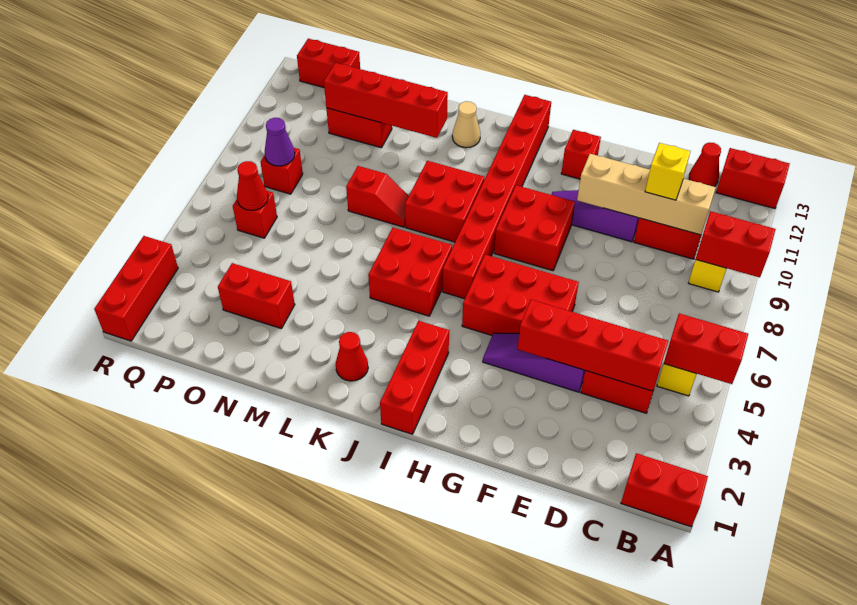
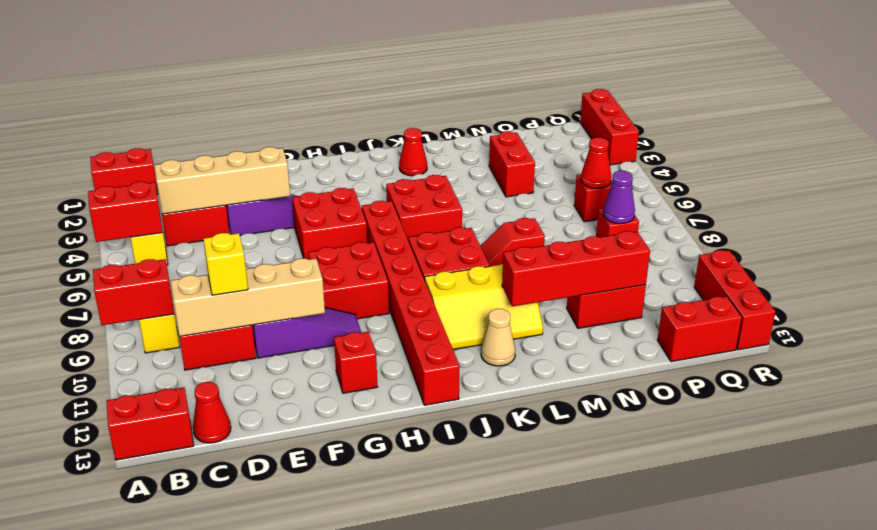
red 1x4 brick [518,300,668,391] -> tan 1x4 brick [154,147,290,214]
red 2x3 brick [462,255,579,335] -> red 2x2 brick [292,188,367,260]
red 1x3 brick [380,321,449,434] -> red 1x3 brick moved to [694,250,776,350]
none -> yellow 2x3 slope [425,264,543,350]
red 1x2 brick [218,263,295,329] -> red 1x2 brick turned to [489,131,535,197]

